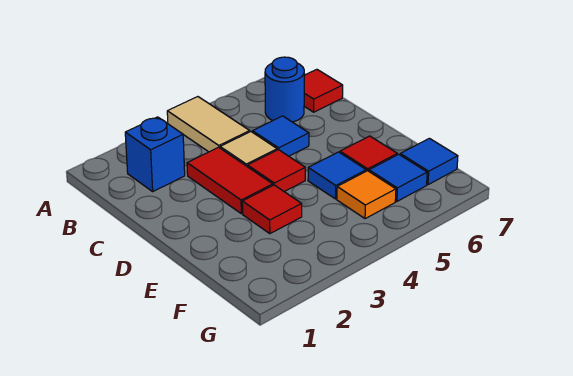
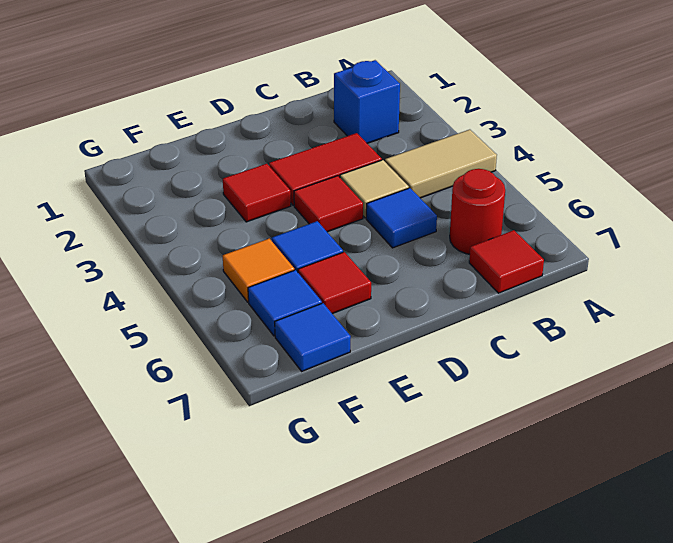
blue 1x1 round brick [265,57,304,122] -> red 1x1 round brick [450,169,505,254]

